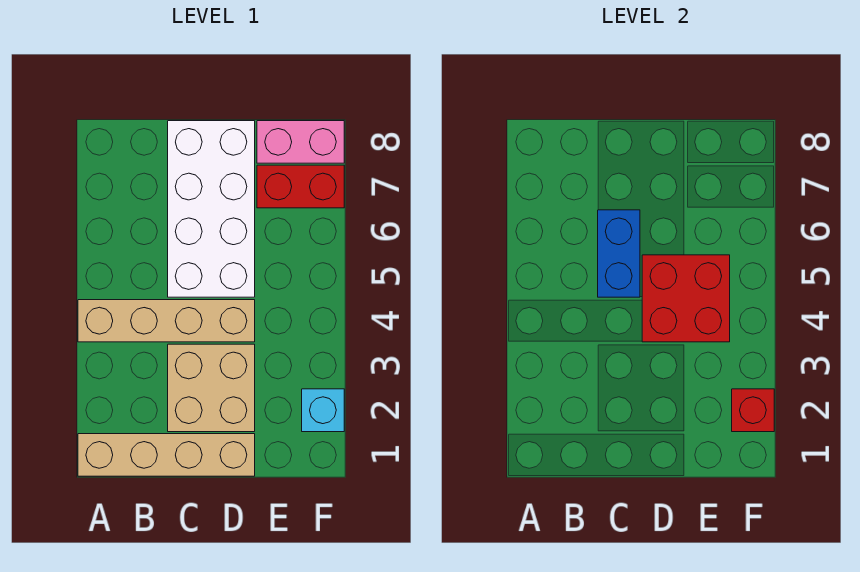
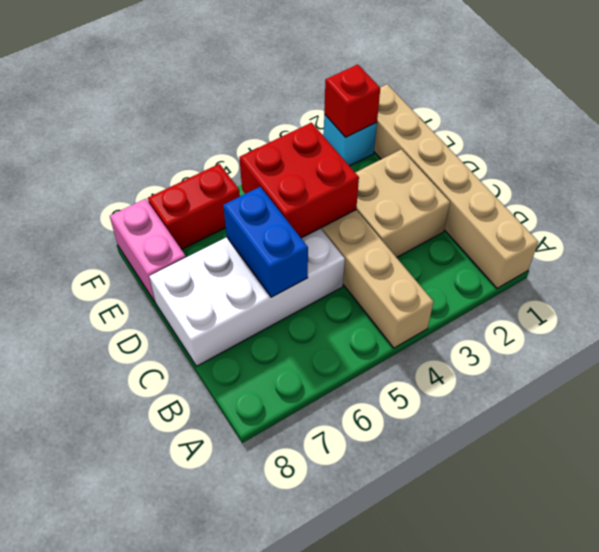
tan 1x4 brick [78,434,255,476] -> tan 1x6 brick [374,84,538,288]
blue 1x2 brick [598,210,640,297] -> blue 1x2 brick turned to [223,187,308,297]
red 1x2 brick [257,165,344,208] -> red 1x2 brick turned to [148,164,240,250]

